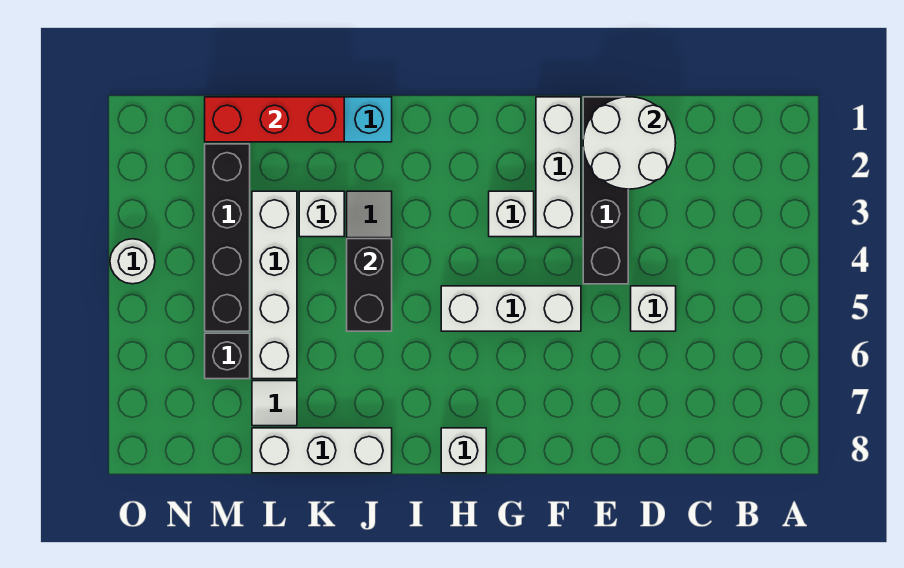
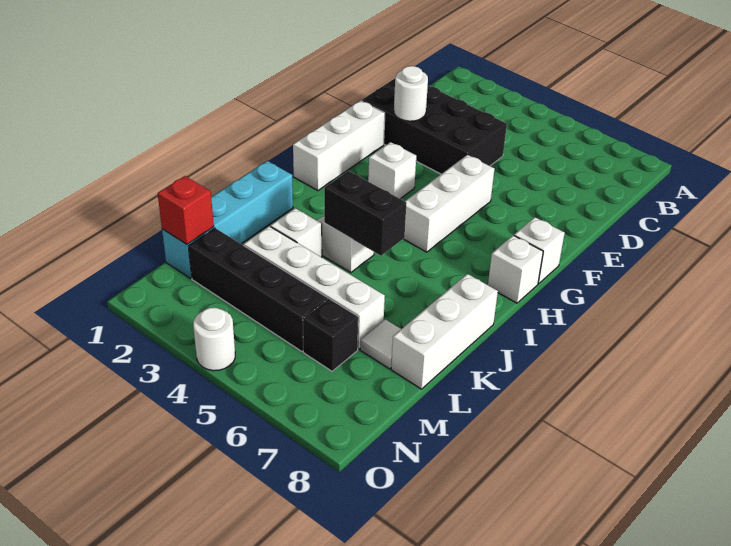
white 2x2 round brick [583,97,676,189] -> white 1x1 round brick [394,66,428,121]
white 1x1 brick [631,286,676,331] -> white 1x1 brick moved to [514,217,565,284]
black 1x4 brick [583,97,628,284] -> black 2x4 brick [361,79,507,174]
white 1x3 brick [536,97,581,237] -> white 1x3 brick turned to [293,101,385,191]
red 1x3 brick [205,97,344,142] -> red 1x1 brick [158,176,214,244]

